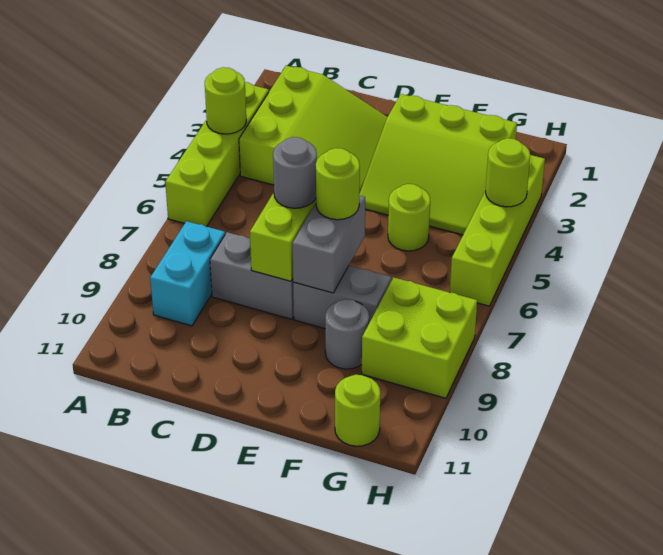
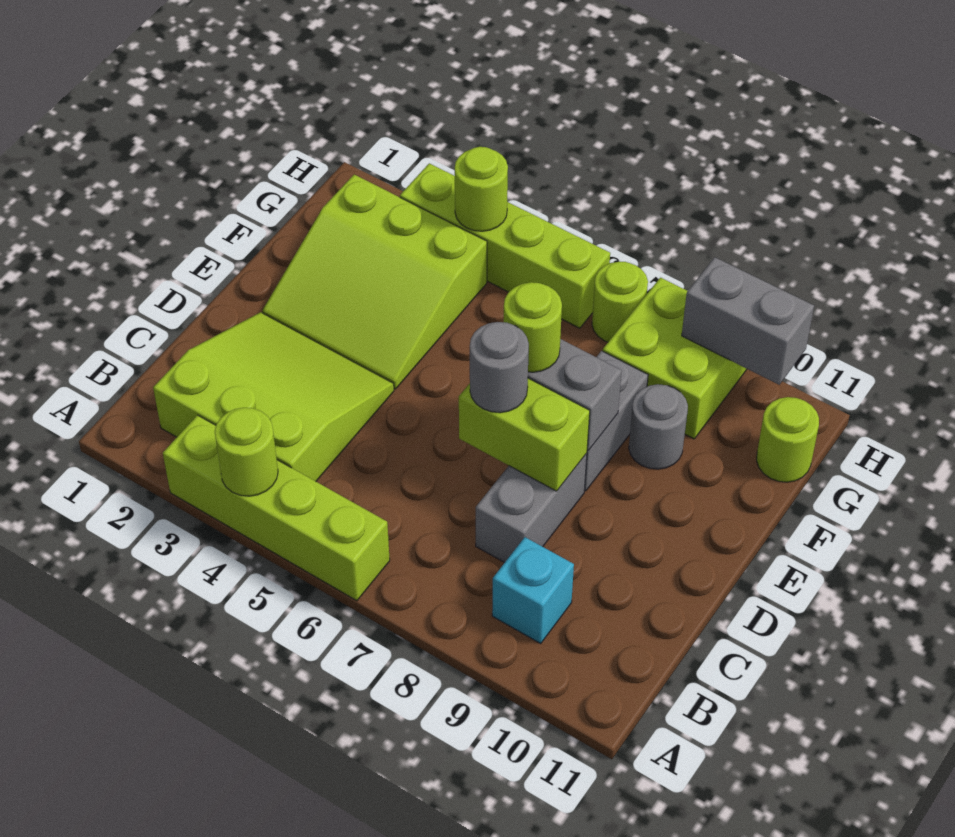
cyan 1x2 brick [150,221,225,326] -> cyan 1x1 brick [492,537,574,643]
lime 3x3 slope [359,94,517,235] -> lime 3x3 slope turned to [262,175,487,389]
lime 1x1 round brick [388,184,430,251] -> lime 1x1 round brick moved to [592,261,648,342]
none -> grey 1x2 brick [682,257,814,385]

